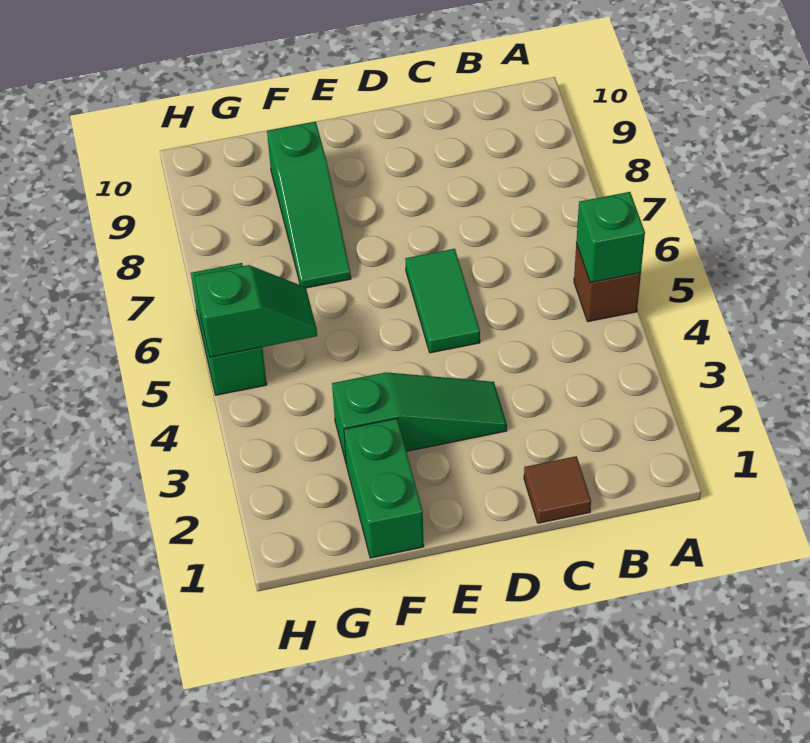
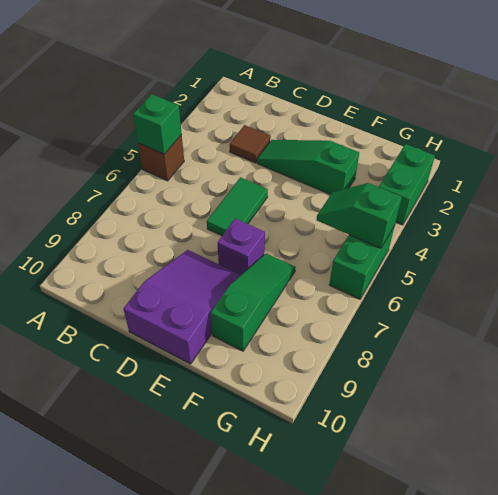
brown 1x1 tile [524,456,591,523] -> brown 1x1 tile moved to [230,125,271,163]
none -> purple 2x3 slope [124,250,241,364]
none -> purple 1x1 brick [217,219,265,275]
green 1x2 brick [344,419,424,558] -> green 1x2 brick moved to [379,144,435,225]

